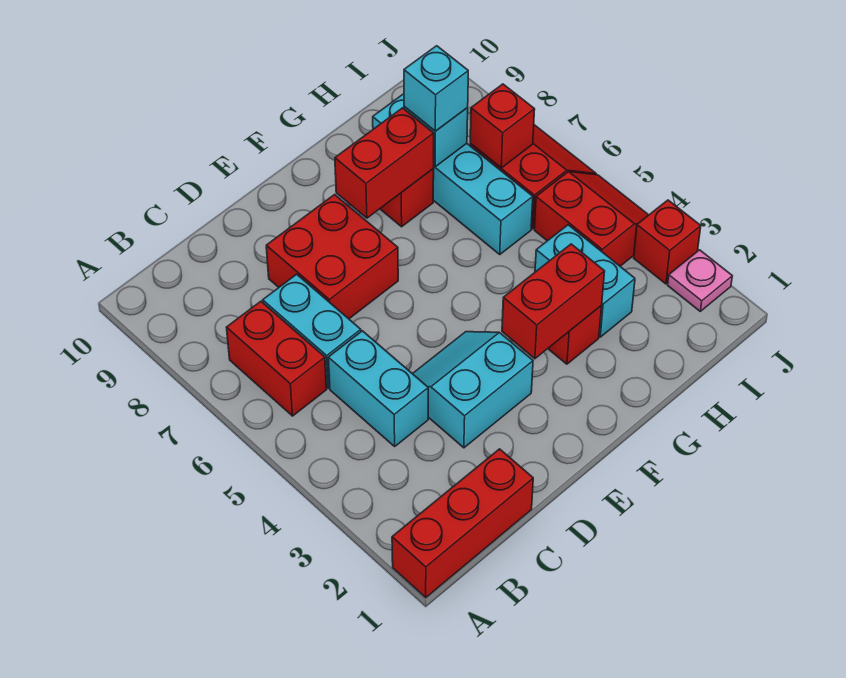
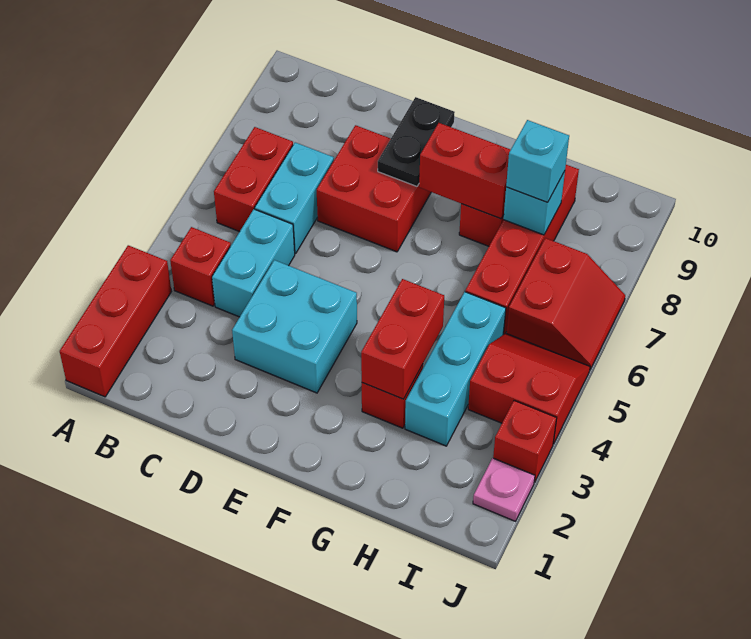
red 1x3 brick [392,449,533,597] -> red 1x3 brick turned to [60,245,171,397]
cyan 2x2 slope [413,332,533,448] -> cyan 2x2 brick [232,260,357,393]
none -> black 1x2 plate [378,97,455,186]
red 1x2 brick [502,244,605,359] -> red 1x2 brick turned to [361,279,444,399]
cyan 1x2 brick [535,225,635,337] -> cyan 1x3 brick [405,292,506,446]
cyan 1x4 brick [373,94,533,254] -> red 1x4 brick [465,165,579,334]
red 2x2 slope [534,172,648,266] -> red 2x2 slope turned to [468,333,590,444]
red 1x1 brick [470,84,535,168] -> red 1x1 brick moved to [170,227,231,306]

